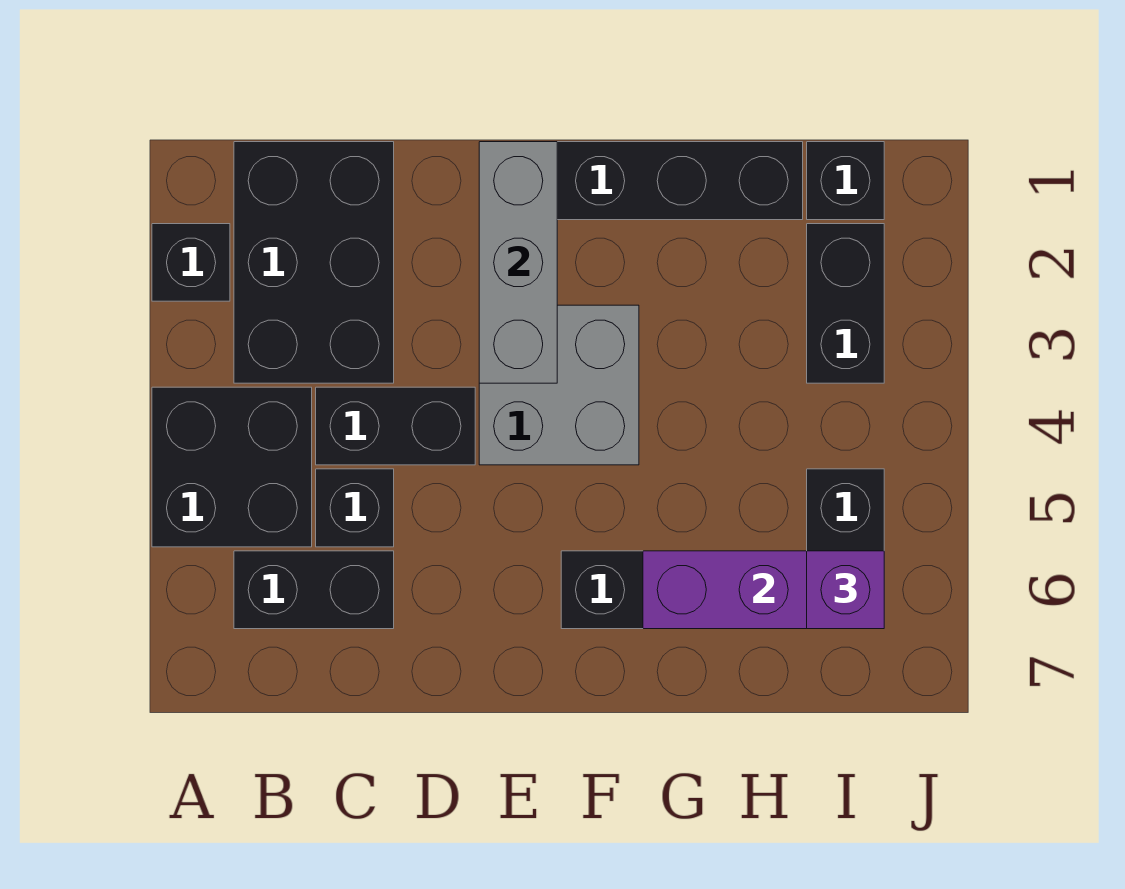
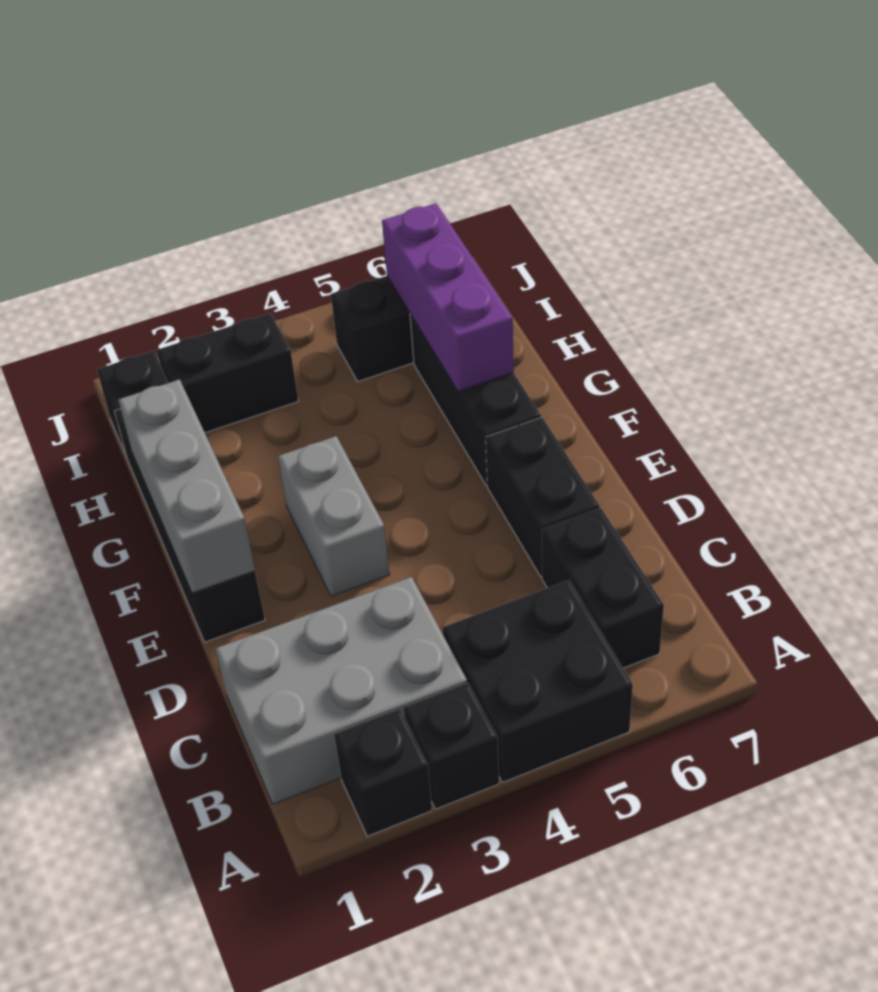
black 2x3 brick [234,142,394,383] -> grey 2x3 brick [216,577,467,804]
black 1x2 brick [316,387,475,465] -> black 1x2 brick moved to [486,418,599,577]
black 1x1 brick [316,469,394,547] -> black 1x1 brick moved to [404,683,499,809]
grey 1x3 brick [479,142,557,383] -> grey 1x3 brick turned to [118,380,255,593]
grey 2x2 brick [479,305,639,465] -> grey 1x2 brick [278,436,390,596]
purple 1x1 brick [807,551,884,629] -> none

